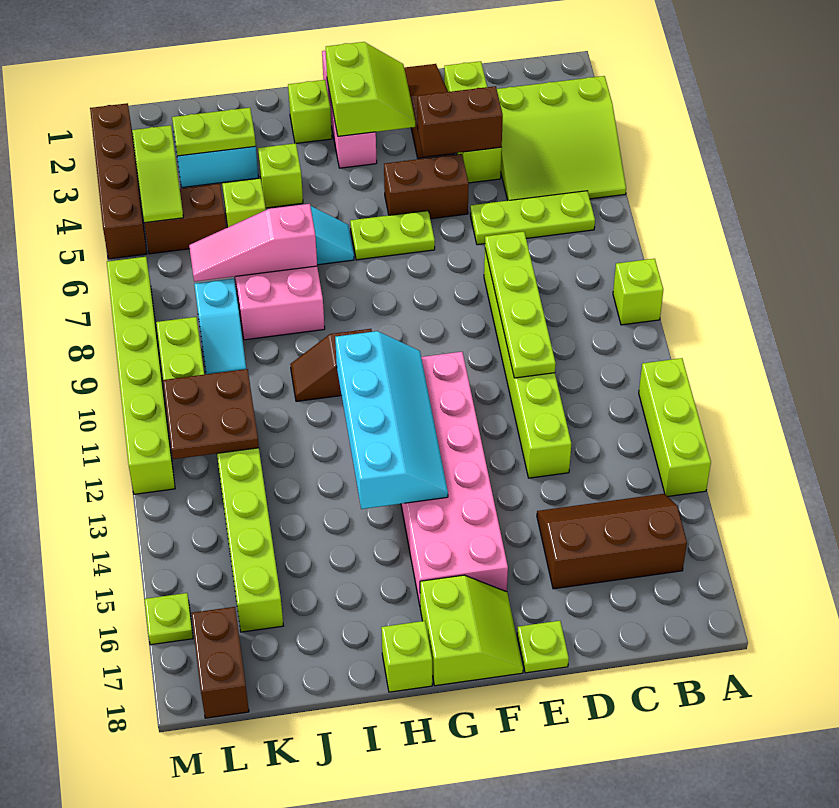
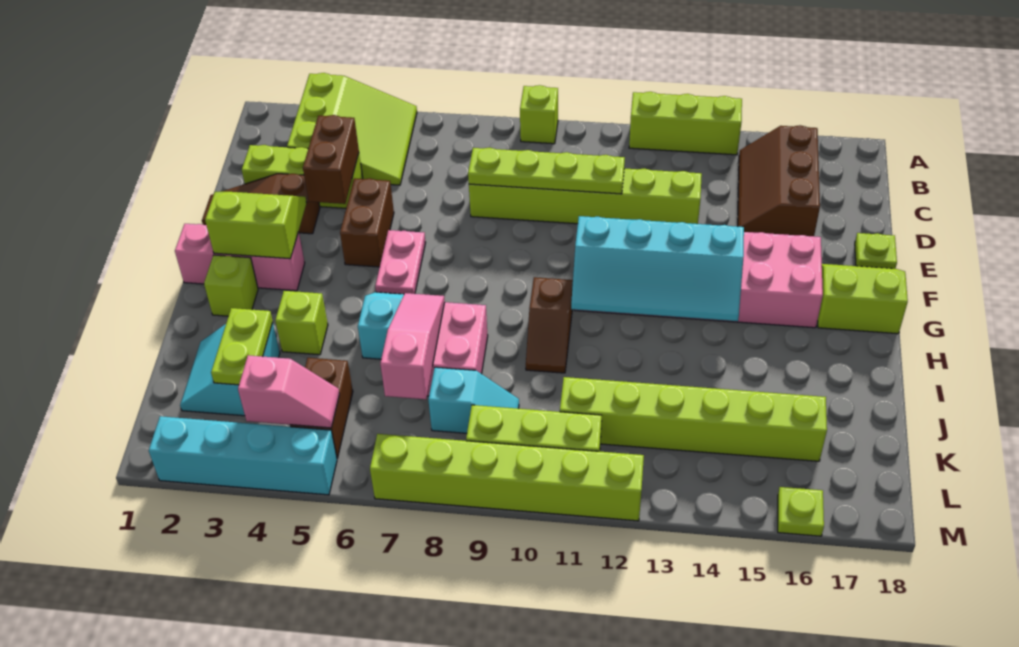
lime 1x3 plate [470,191,595,245] -> none
lime 1x2 plate [350,211,435,260] -> pink 1x2 plate [375,230,426,294]
cyan 2x4 slope [335,331,448,509] -> cyan 2x4 slope turned to [571,216,744,321]
lime 1x1 brick [381,621,432,692] -> none
pink 1x3 slope [189,204,317,282] -> pink 1x3 slope turned to [380,293,445,399]
lime 1x1 brick [222,179,266,227] -> none
brown 2x2 plate [163,369,259,459] -> none
lime 1x2 slope [132,125,183,223] -> pink 1x2 slope [238,355,339,428]
brown 1x2 brick [191,607,249,718] -> none
brown 1x4 brick [90,103,147,259] -> cyan 1x4 brick [149,416,337,495]

